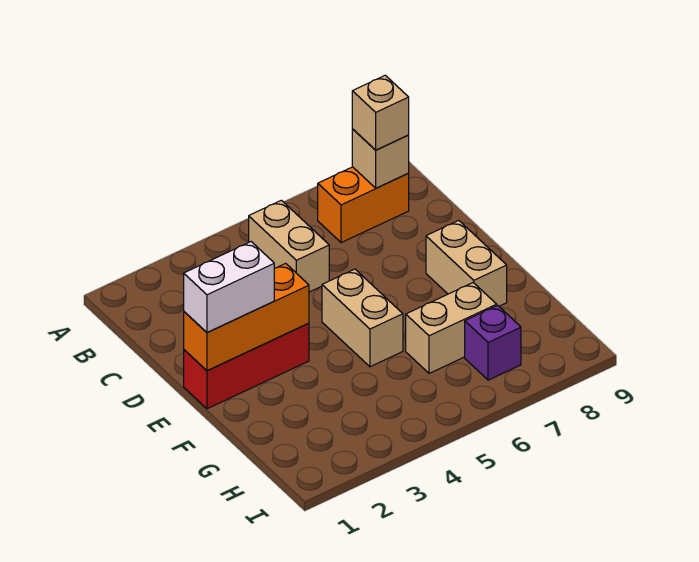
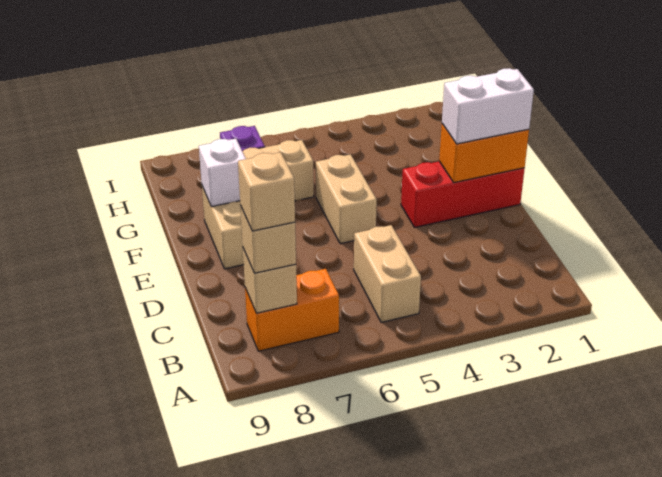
none -> tan 1x1 brick [238,152,295,231]
orange 1x3 brick [184,263,309,371] -> orange 1x2 brick [439,124,529,183]
none -> white 1x1 brick [199,138,246,207]

